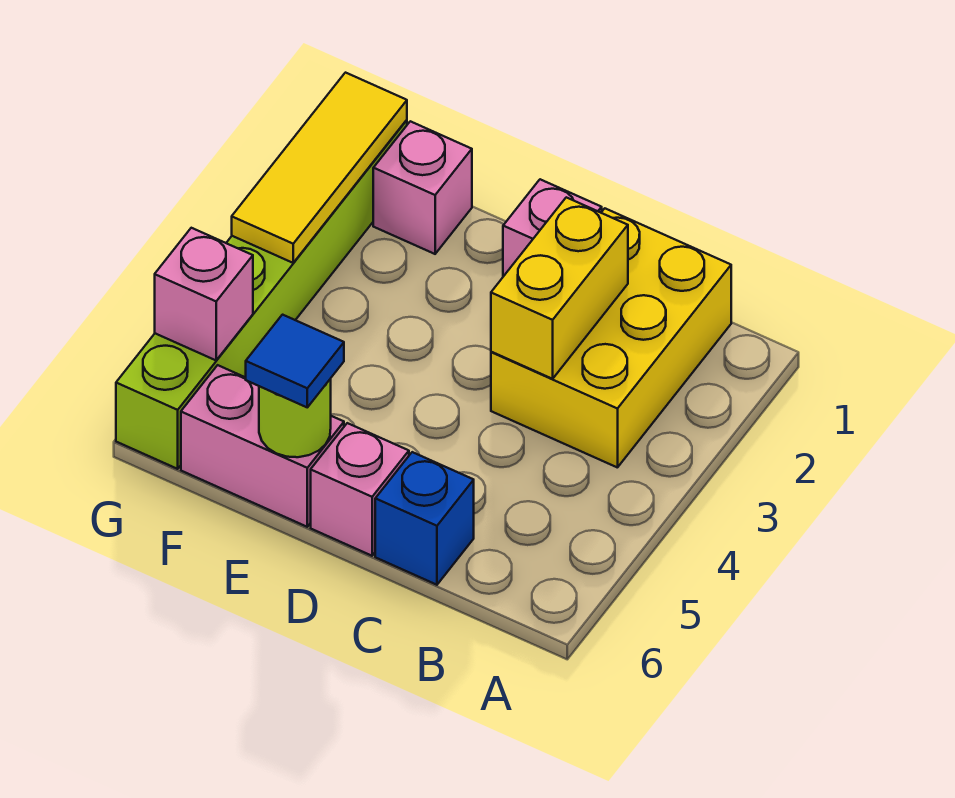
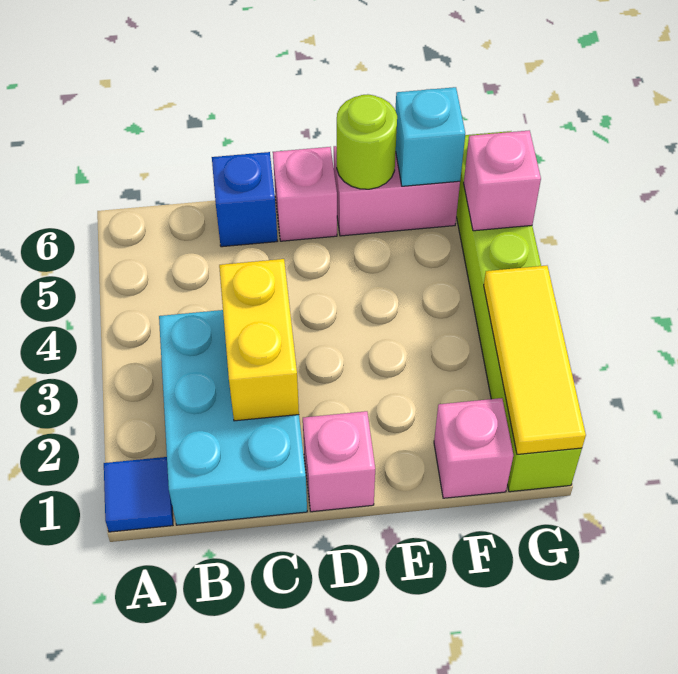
yellow 2x3 brick [491,208,731,468] -> cyan 2x3 brick [159,310,307,525]
blue 1x1 tile [246,315,344,407] -> blue 1x1 tile moved to [104,457,173,532]
none -> cyan 1x1 brick [395,87,465,186]

